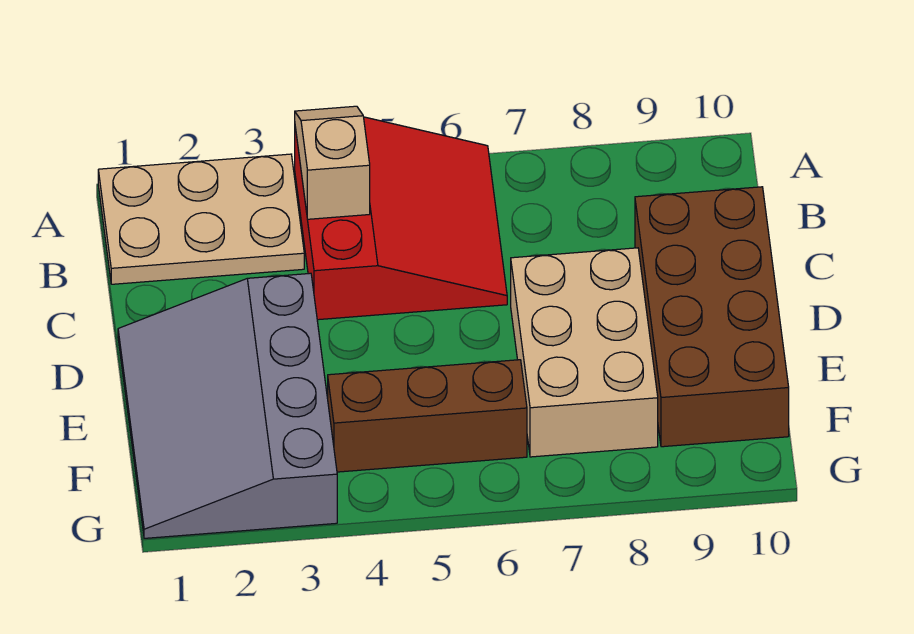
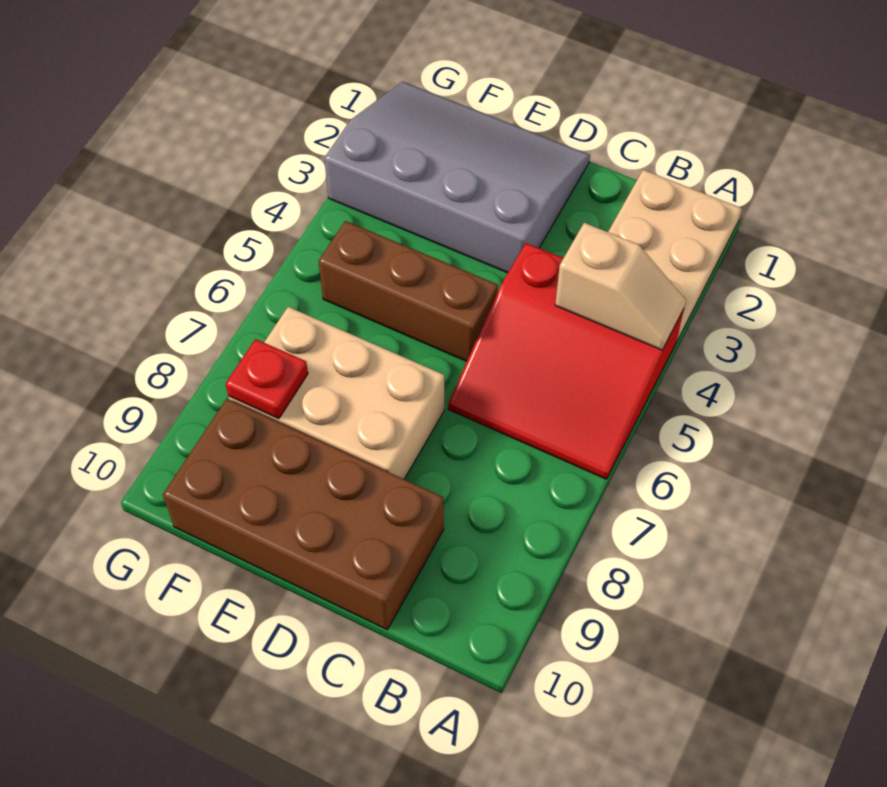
brown 1x3 brick [328,360,527,472] -> brown 1x3 brick turned to [319,221,498,361]
none -> red 1x1 plate [225,339,308,419]

